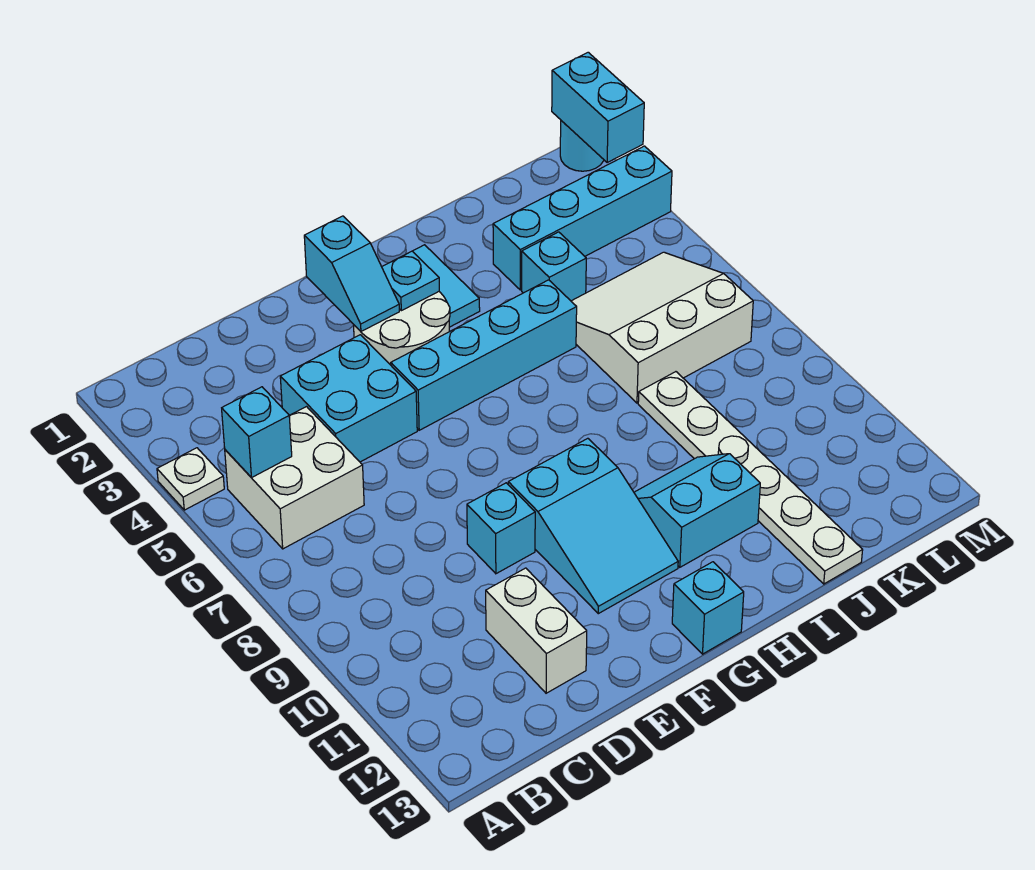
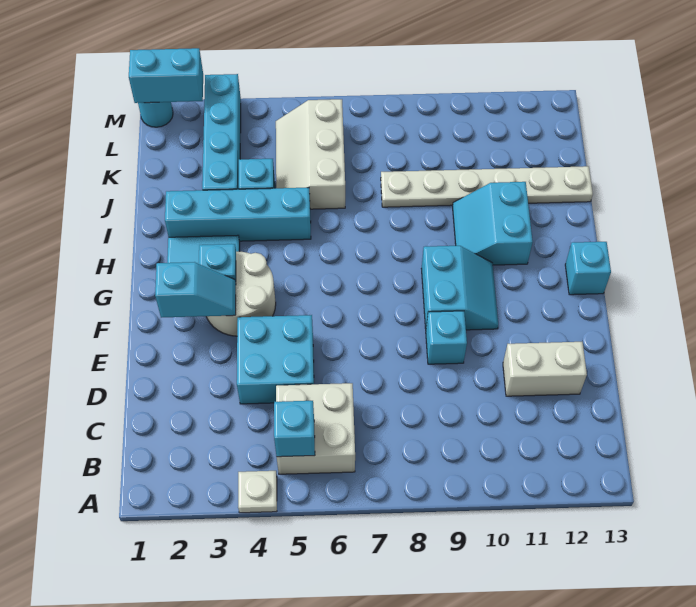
cyan 1x4 brick [391,280,577,430] -> cyan 1x4 brick turned to [165,188,311,241]
cyan 2x3 slope [508,438,678,614] -> cyan 2x2 slope [421,246,498,330]
white 3x3 slope [571,252,753,403] -> white 2x3 slope [276,99,345,209]

